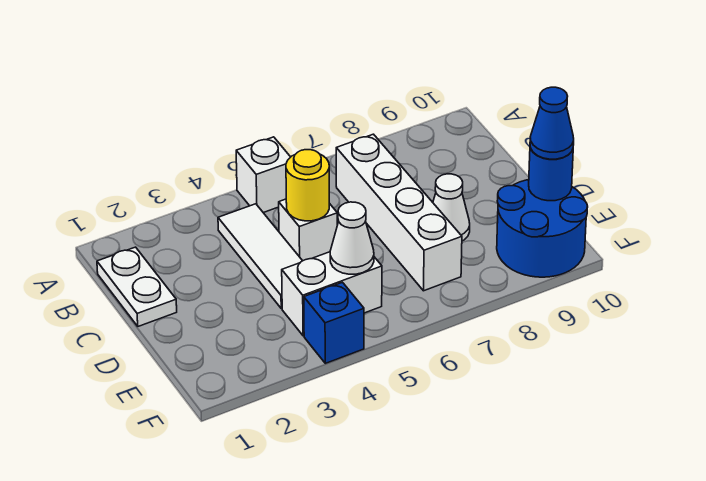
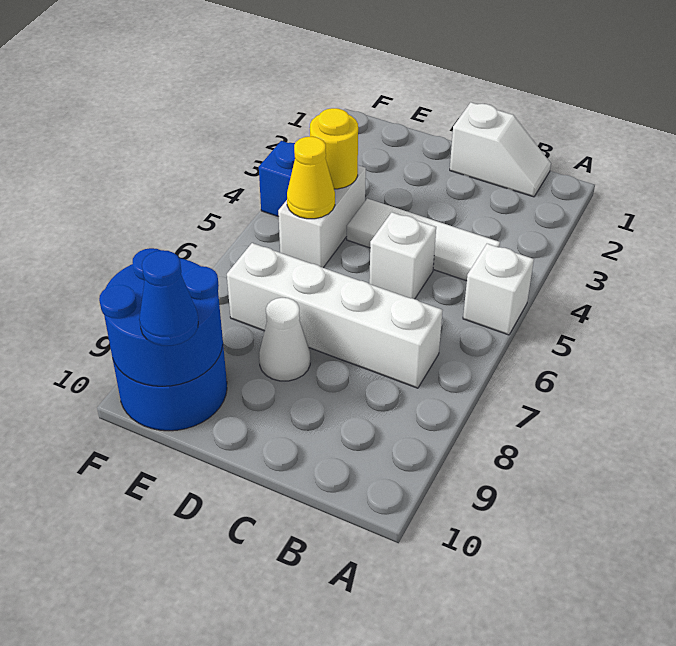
white 1x2 plate [97,247,177,326] -> white 1x2 slope [450,102,551,197]
yellow 1x1 round brick [286,150,329,221] -> yellow 1x1 round brick moved to [310,108,358,189]
white 1x1 cone [330,202,374,274] -> yellow 1x1 cone [287,137,335,219]
blue 1x1 round brick [529,148,573,201] -> blue 2x2 round brick [99,248,223,386]

